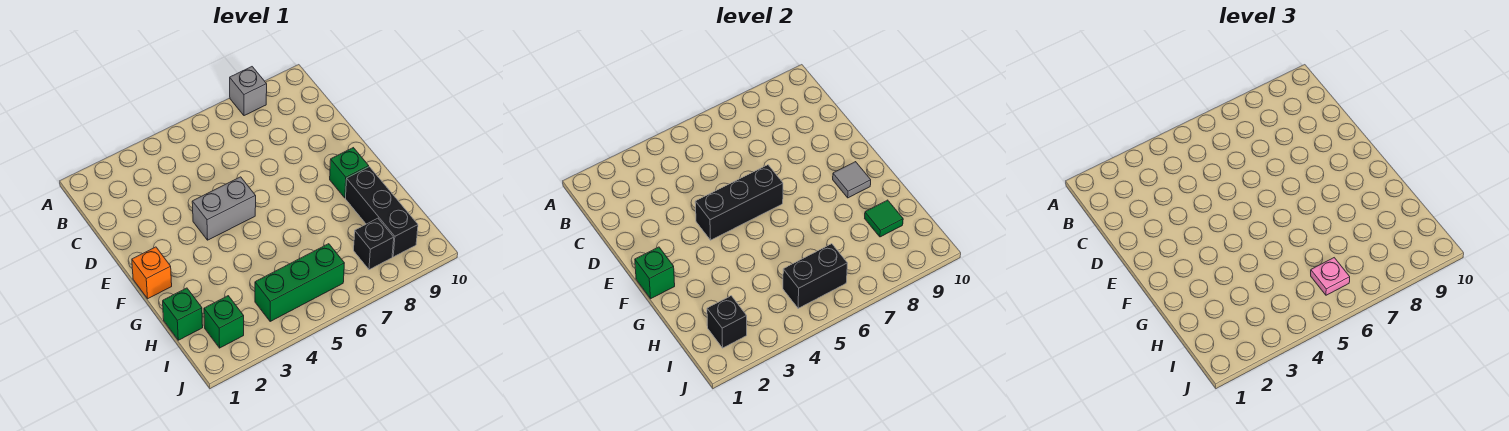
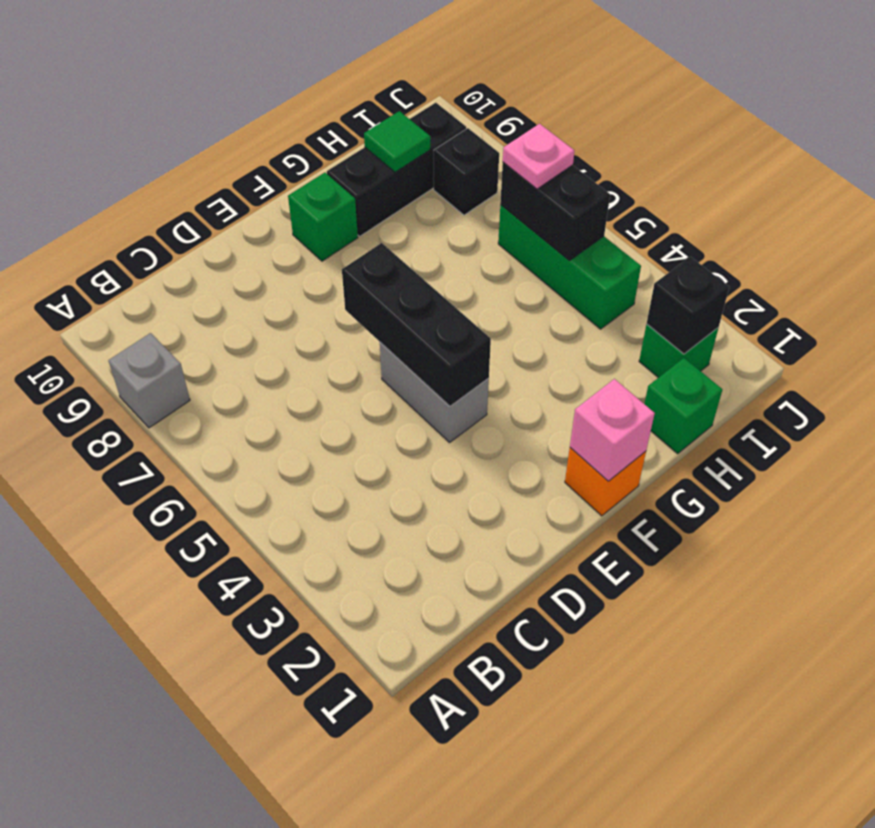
green 1x1 brick [635,247,675,299] -> pink 1x1 brick [570,379,655,481]
grey 1x1 tile [833,162,871,198] -> none

